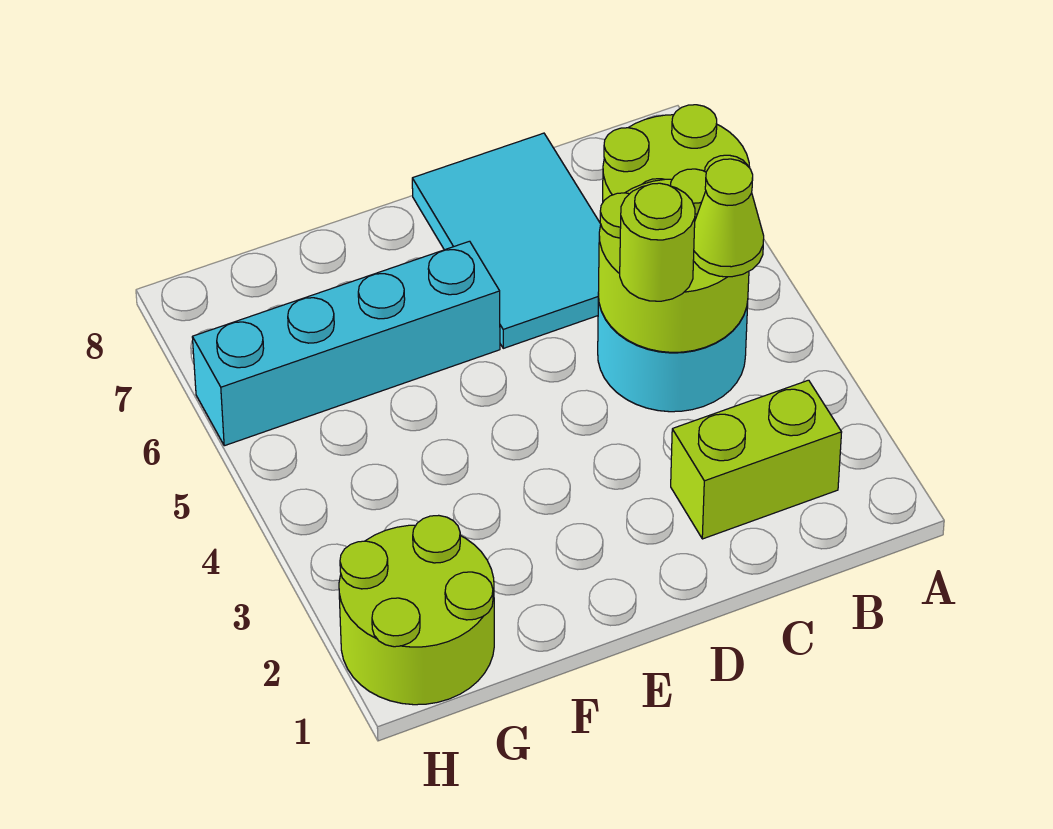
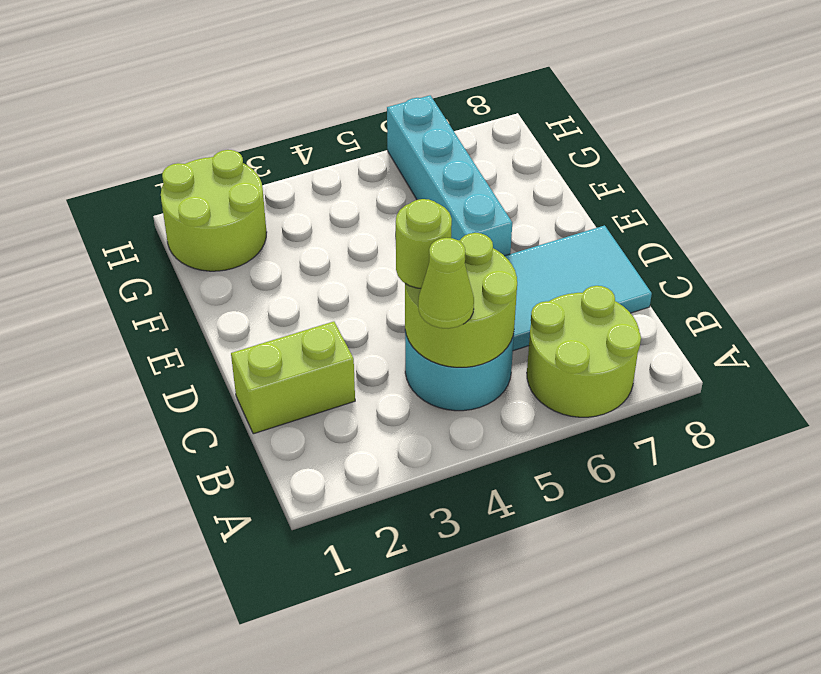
lime 1x2 brick [671,380,842,539] -> lime 1x2 brick turned to [231,322,355,434]

